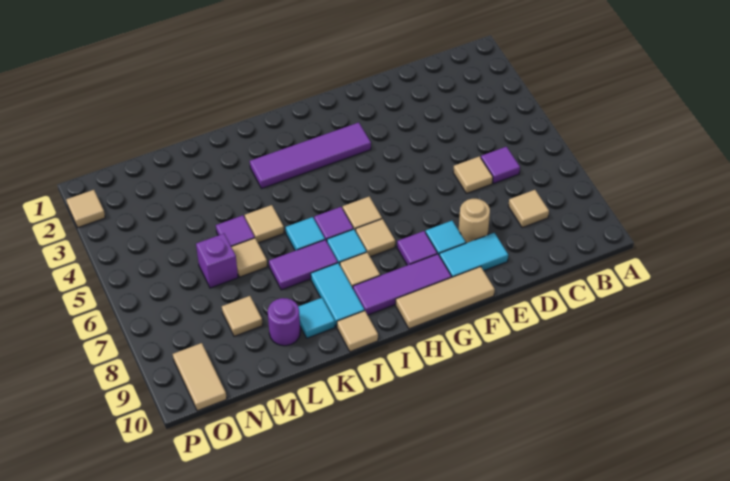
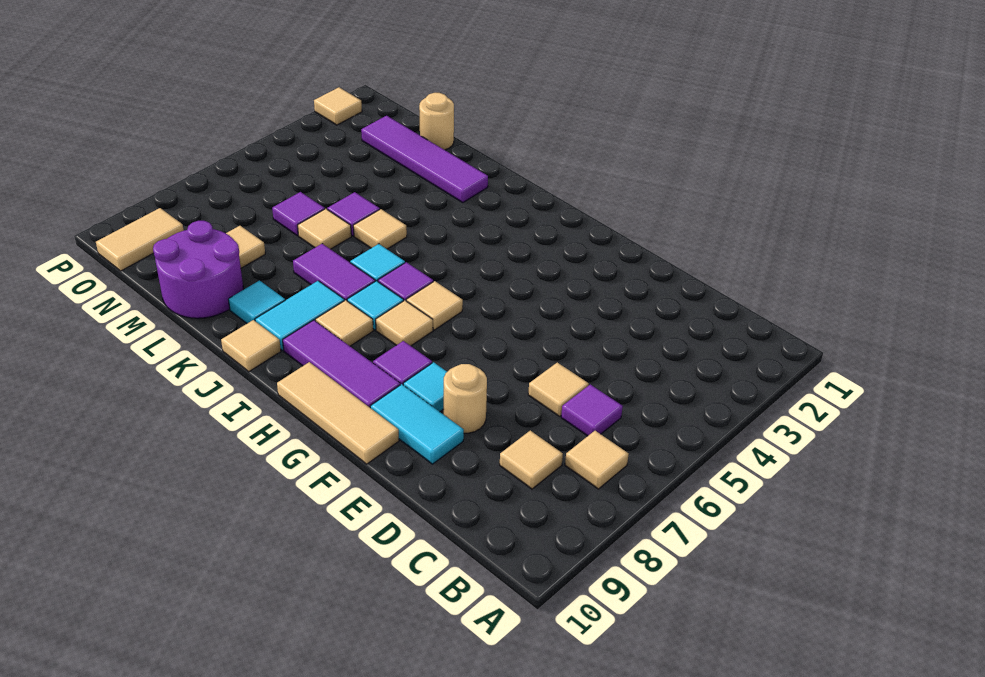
none -> tan 1x1 tile [565,431,629,489]
purple 1x4 tile [250,123,371,189] -> purple 1x4 tile moved to [361,116,488,203]
purple 1x1 round brick [268,298,300,346] -> purple 2x2 round brick [153,221,243,318]
none -> tan 1x1 round brick [419,93,454,150]
purple 1x1 brick [196,234,238,288] -> purple 1x1 tile [272,192,325,236]

